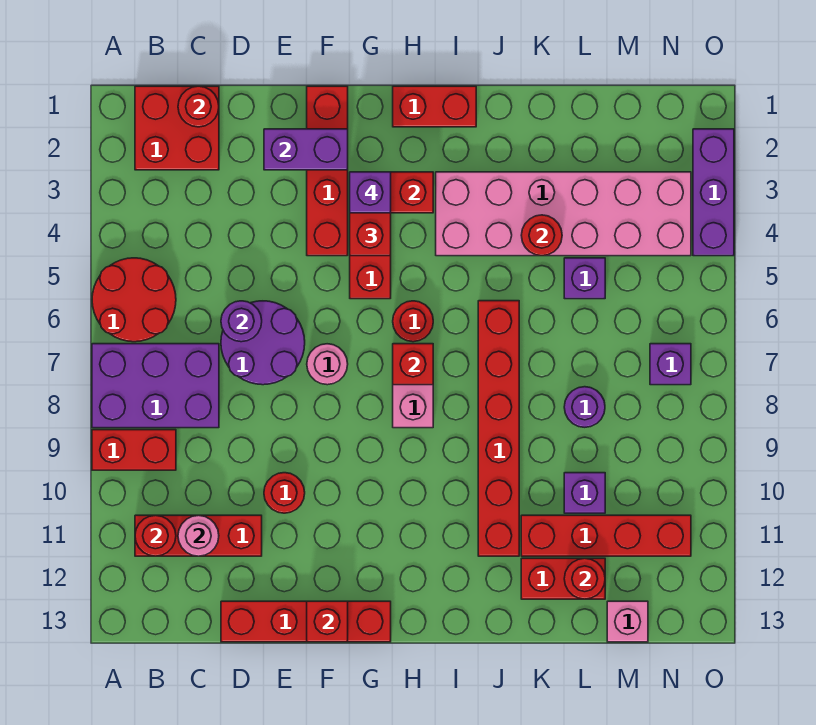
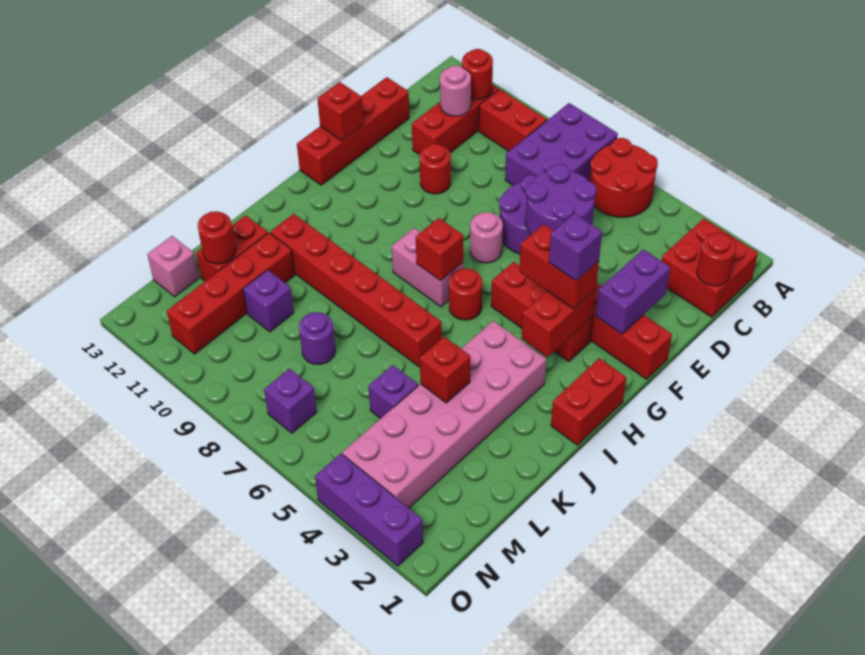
red 1x2 brick [92,430,176,470] -> red 1x2 brick turned to [479,89,547,151]
purple 1x1 round brick [221,301,262,342] -> purple 2x2 round brick [526,164,596,234]
red 1x1 round brick [521,215,562,256] -> red 1x1 brick [420,337,470,403]

